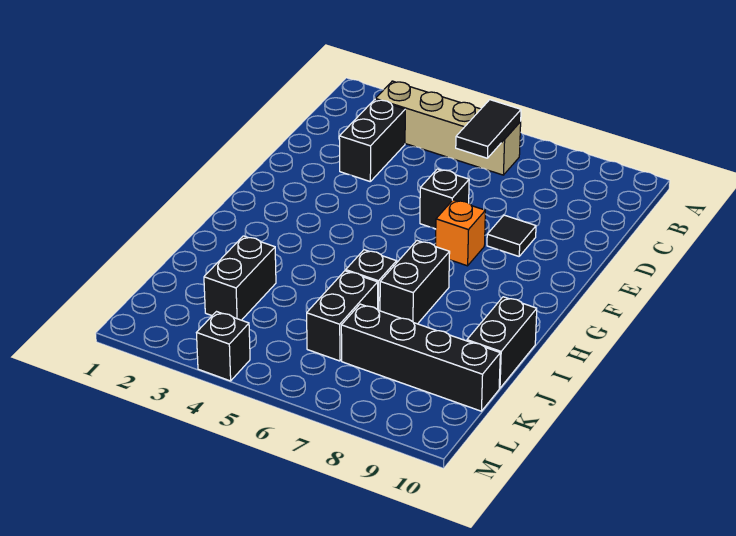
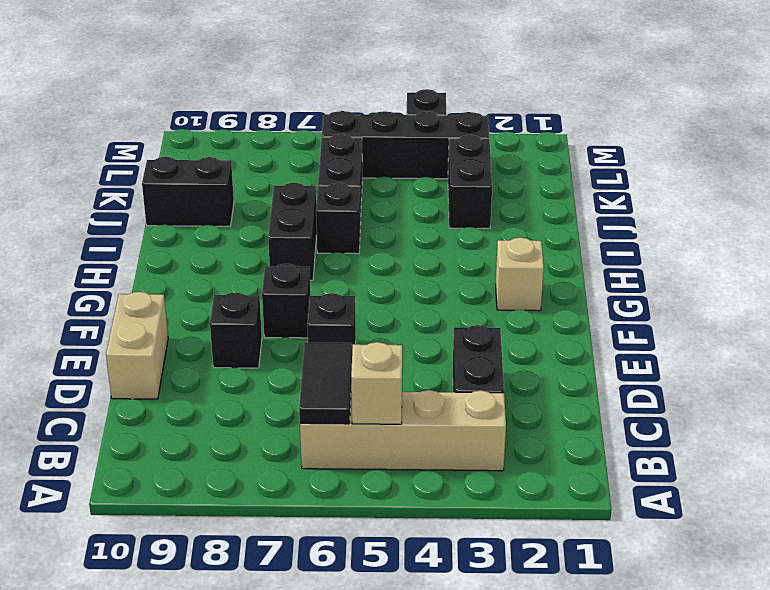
none -> tan 1x1 brick [351,342,402,424]
none -> tan 1x2 brick [106,292,168,399]
black 1x1 tile [487,215,536,256] -> black 1x1 brick [210,292,262,368]
orange 1x1 brick [436,200,485,266] -> black 1x1 brick [262,264,310,338]
none -> tan 1x1 brick [496,237,544,311]
black 1x2 brick [467,297,537,388] -> black 1x2 brick turned to [142,157,234,226]
black 1x4 brick [341,304,500,411] -> black 1x4 brick moved to [322,111,489,179]

